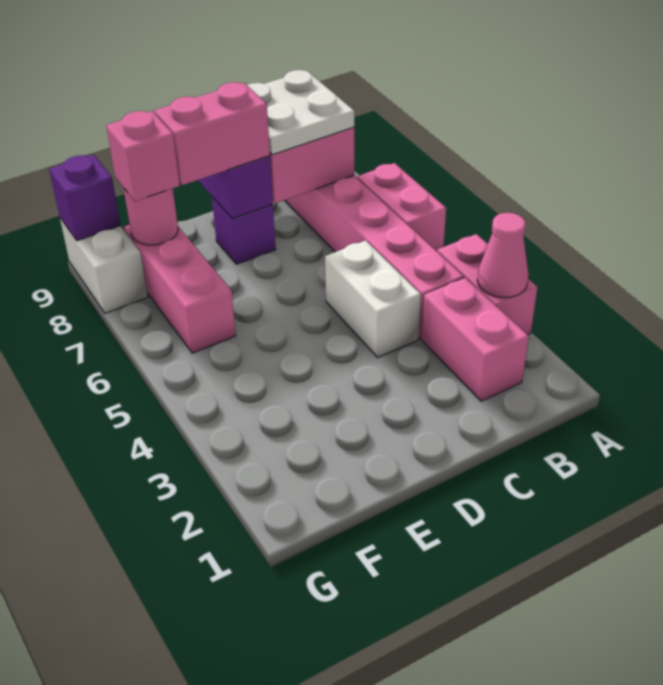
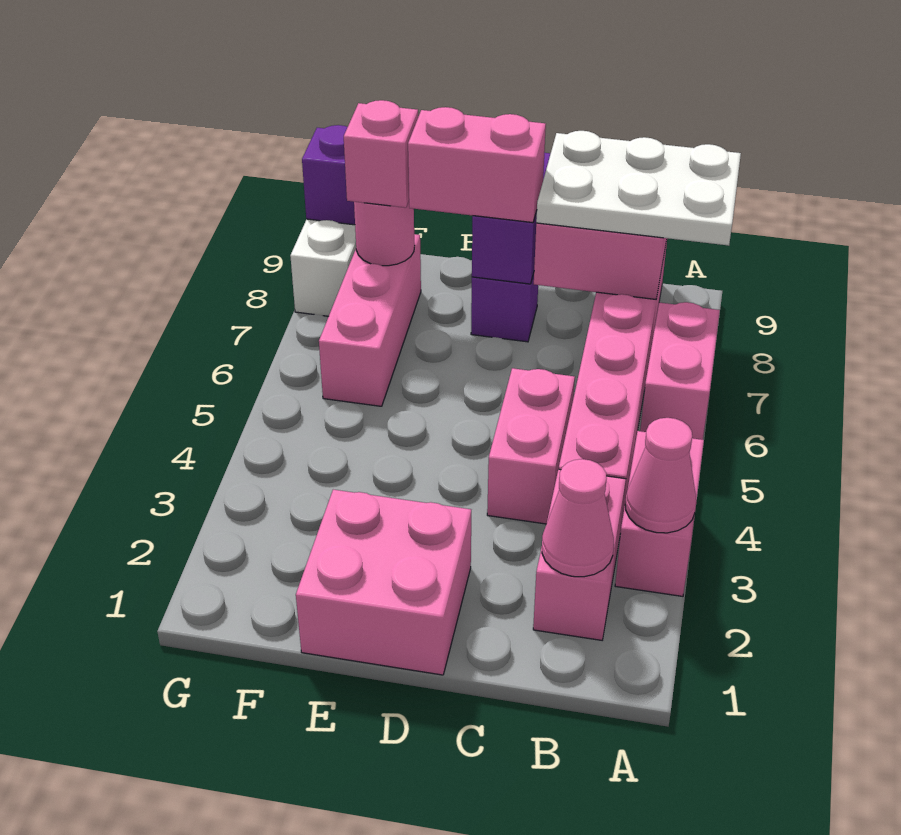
none -> pink 1x1 cone [542,459,614,577]
white 2x2 plate [247,70,354,155] -> white 2x3 plate [536,131,741,246]
white 1x2 brick [325,240,421,357] -> pink 1x2 brick [487,368,575,524]
none -> pink 2x2 brick [296,490,471,675]

